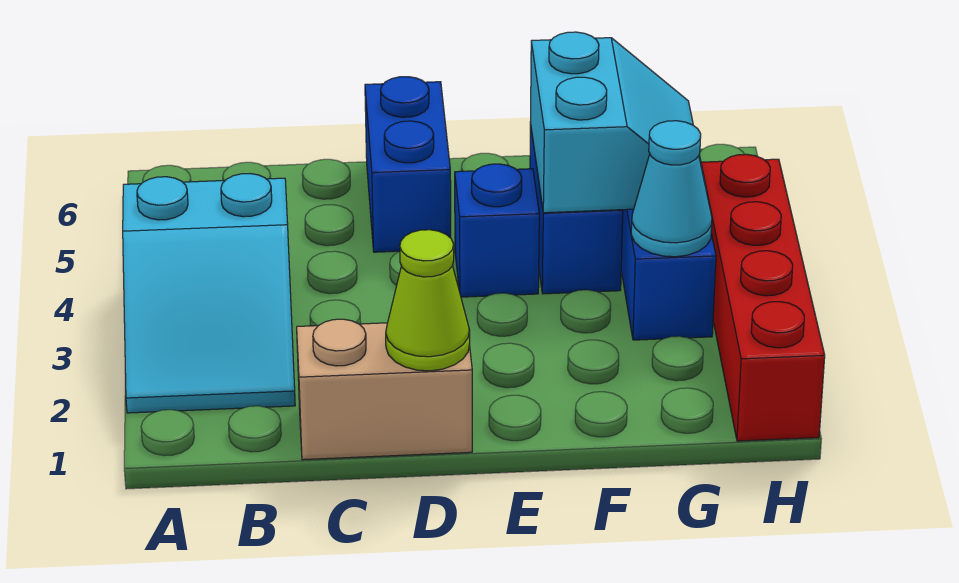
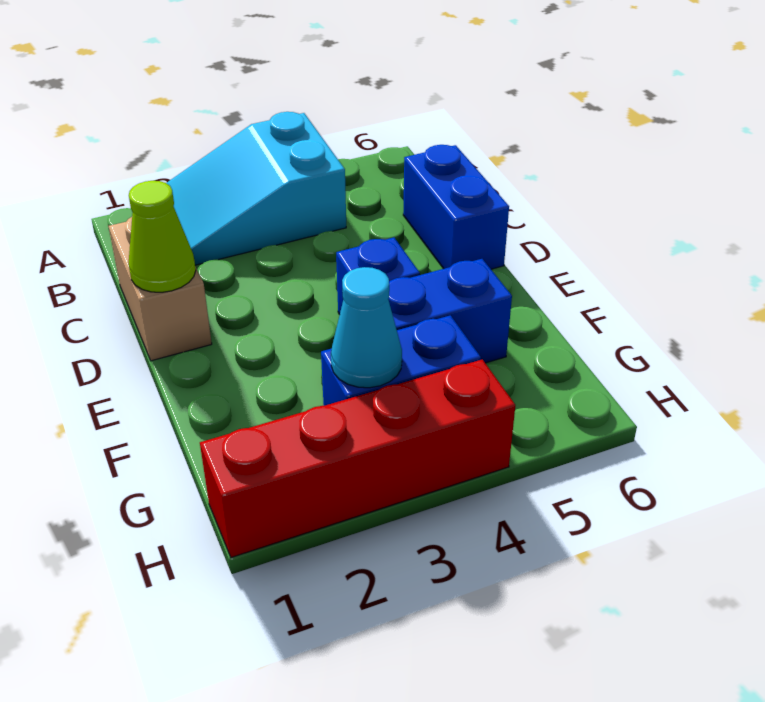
blue 1x2 brick [365,77,451,252] -> blue 1x2 brick turned to [403,145,509,269]
cyan 2x2 slope [530,32,707,213] -> none

